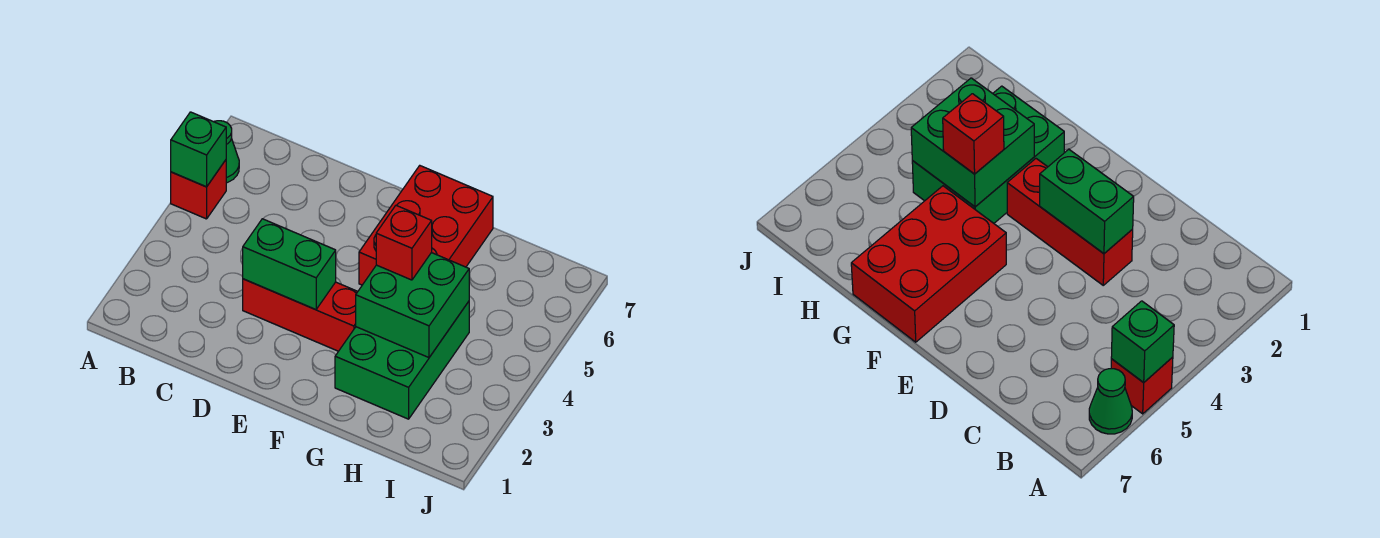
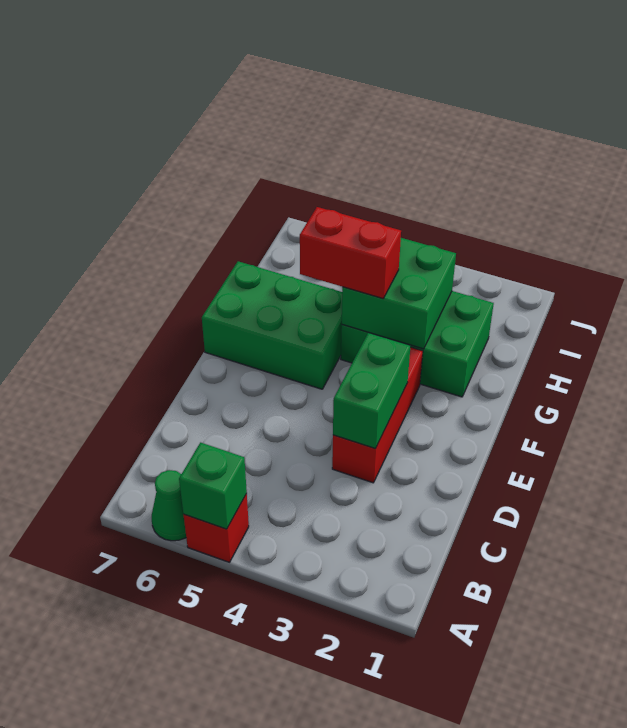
red 2x3 brick [359,166,493,285] -> green 2x3 brick [202,261,342,389]
red 1x1 brick [376,205,432,280] -> red 1x2 brick [300,207,401,298]

